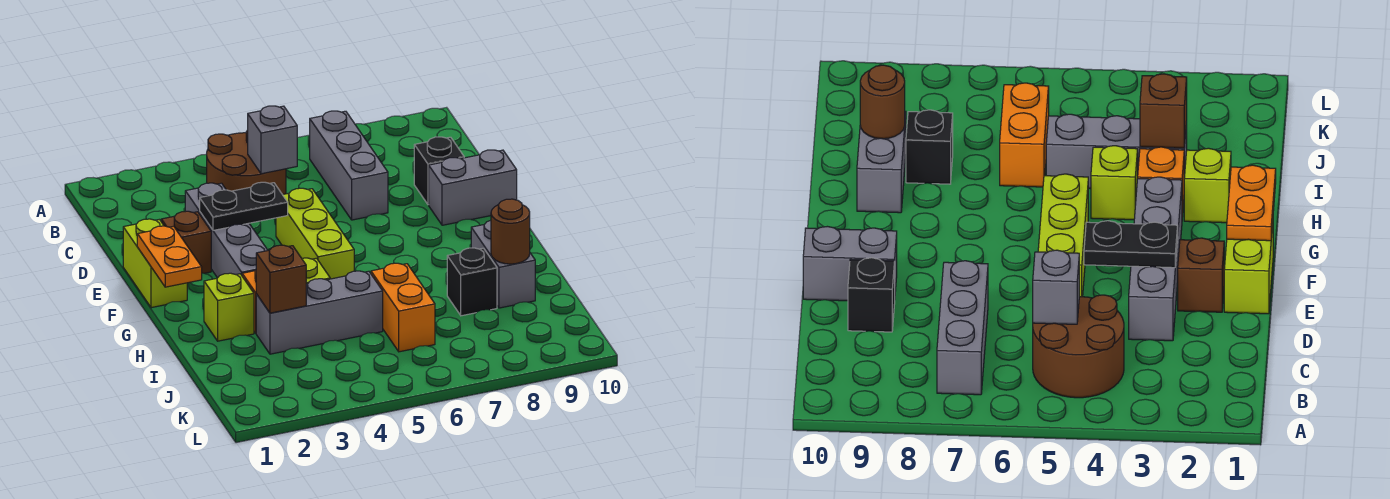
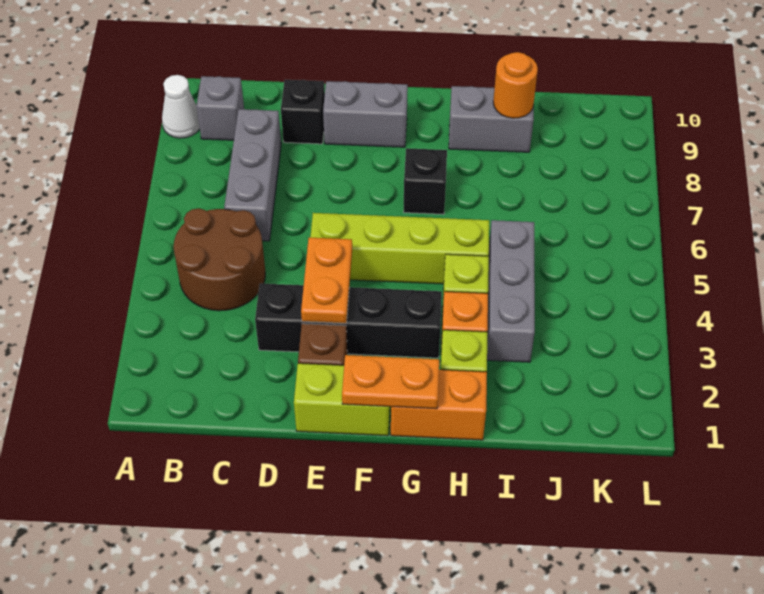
none -> white 1x1 cone [162,75,200,138]
grey 1x3 brick [310,111,388,220] -> grey 1x3 brick turned to [224,109,281,241]
grey 1x1 brick [248,106,297,174] -> grey 1x1 brick moved to [196,76,244,140]
grey 1x4 brick [185,183,268,278] -> black 1x4 brick [255,283,442,358]
black 1x2 plate [200,182,288,230] -> orange 1x2 plate [301,238,352,323]
lime 1x3 brick [276,188,354,279] -> lime 1x4 brick [310,213,489,284]
grey 1x2 brick [429,150,517,225] -> grey 1x2 brick turned to [323,81,408,147]
brown 1x1 brick [256,245,306,313] -> none
orange 1x2 brick [371,263,435,352] -> orange 1x2 brick moved to [391,370,487,440]
black 1x1 brick [447,248,497,316] -> black 1x1 brick moved to [404,148,447,214]
brown 1x1 round brick [491,199,530,264] -> orange 1x1 round brick [493,52,538,118]

